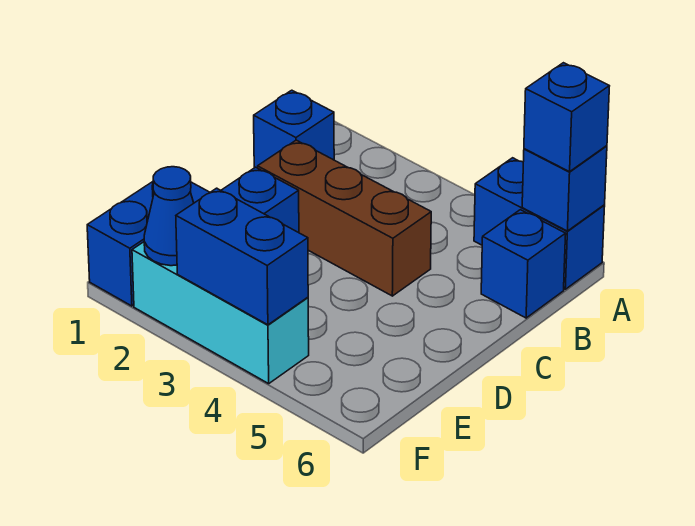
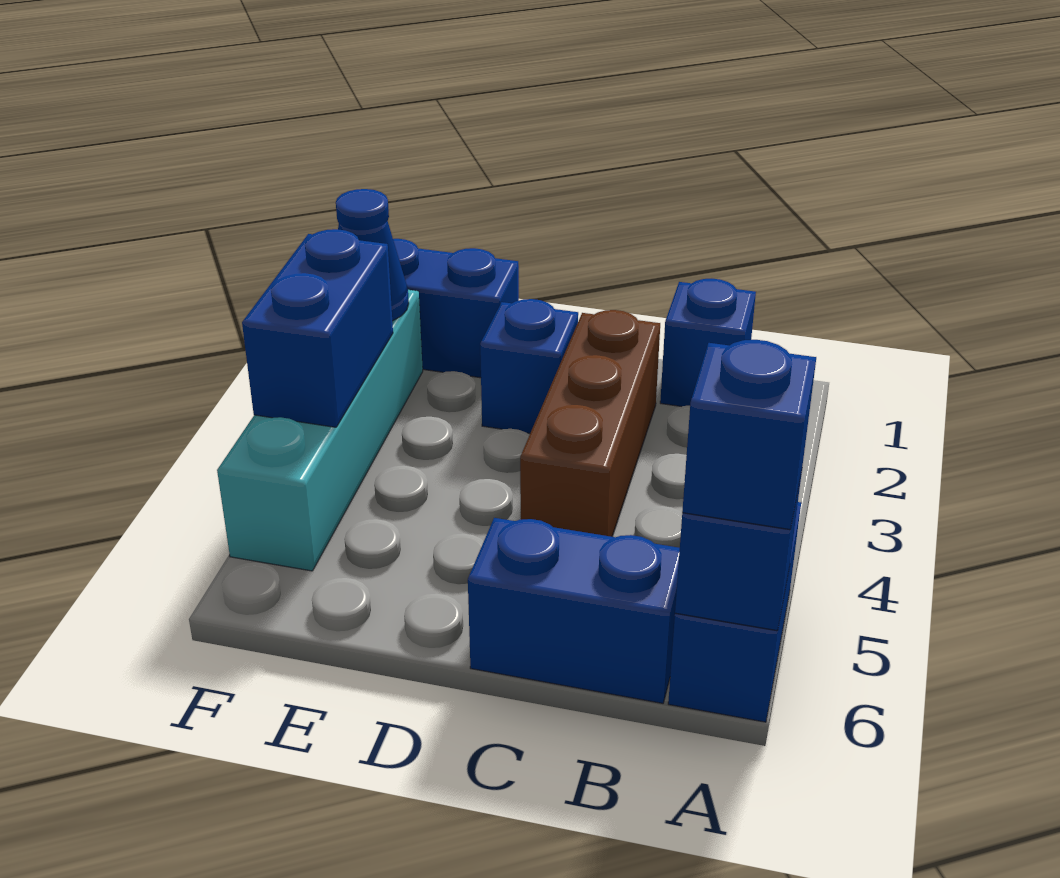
blue 1x1 brick [481,210,566,318] -> blue 1x2 brick [468,518,680,703]
cyan 1x3 brick [132,242,309,384] -> cyan 1x4 brick [217,290,423,571]

